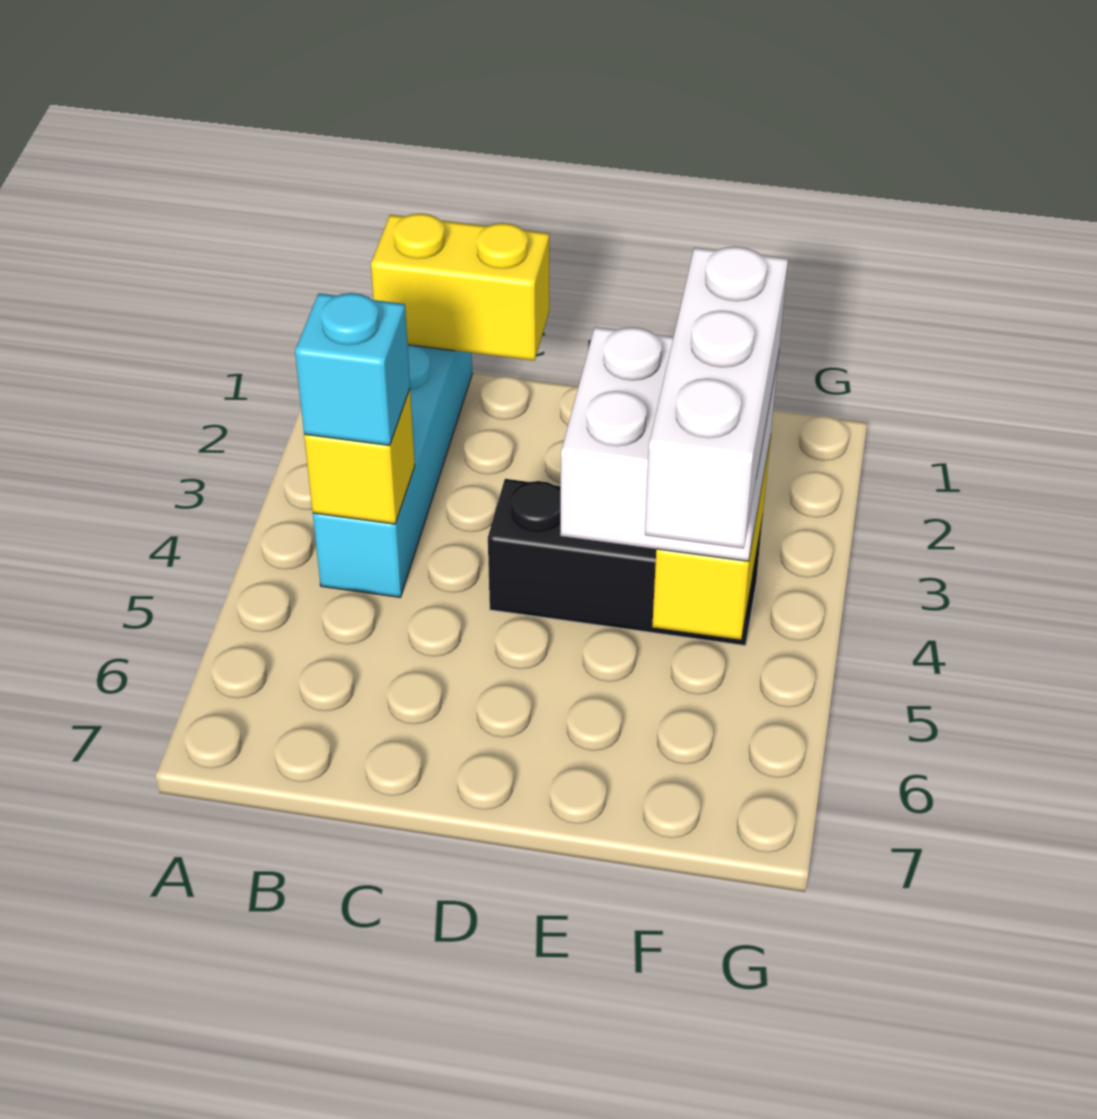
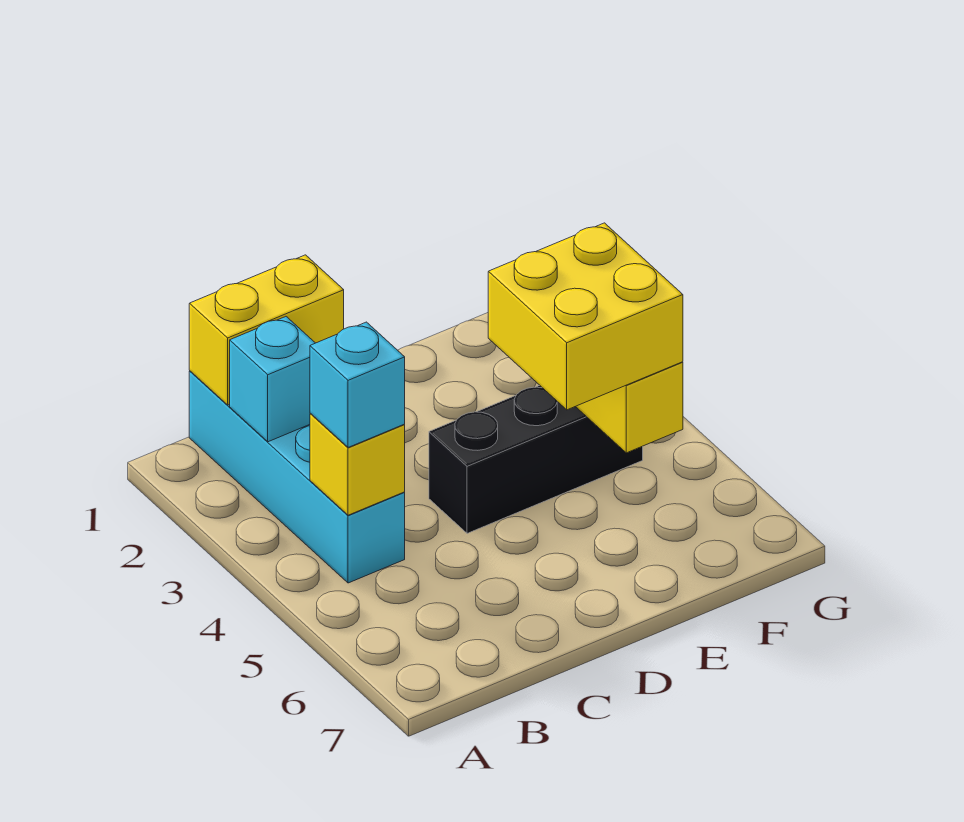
none -> cyan 1x1 brick [230,317,315,442]
white 2x2 brick [560,327,779,561] -> yellow 2x2 brick [488,223,683,410]
white 1x3 brick [645,247,788,549] -> none

